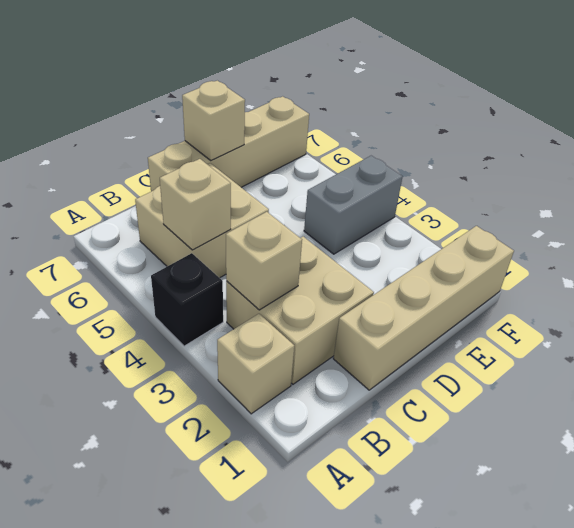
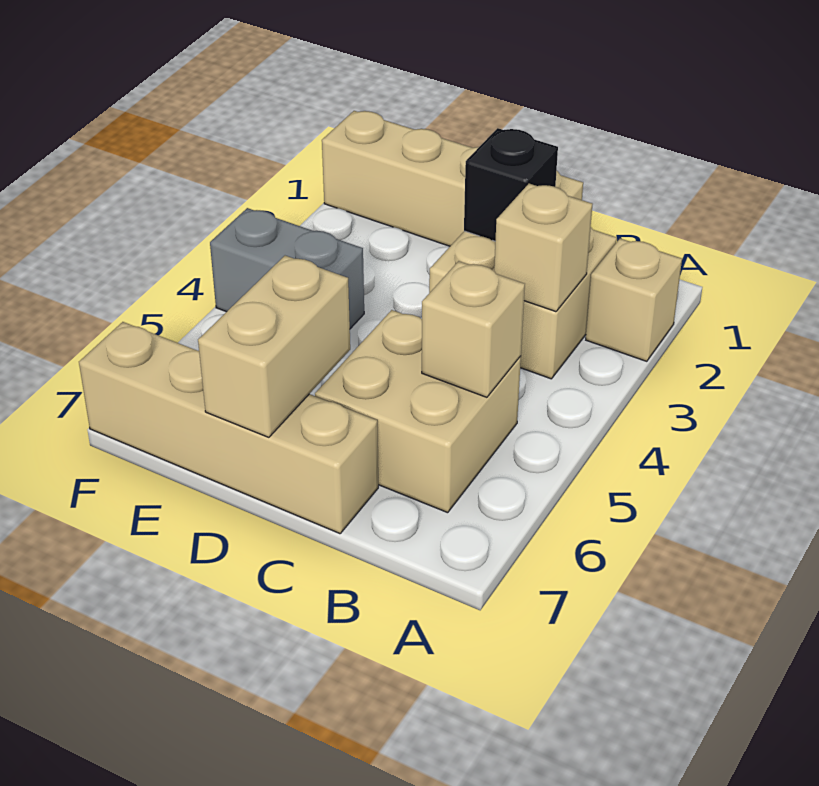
black 1x1 brick [151,253,223,346] -> black 1x1 brick moved to [464,128,558,241]
tan 1x1 brick [182,81,245,160] -> tan 1x2 brick [198,256,350,437]

